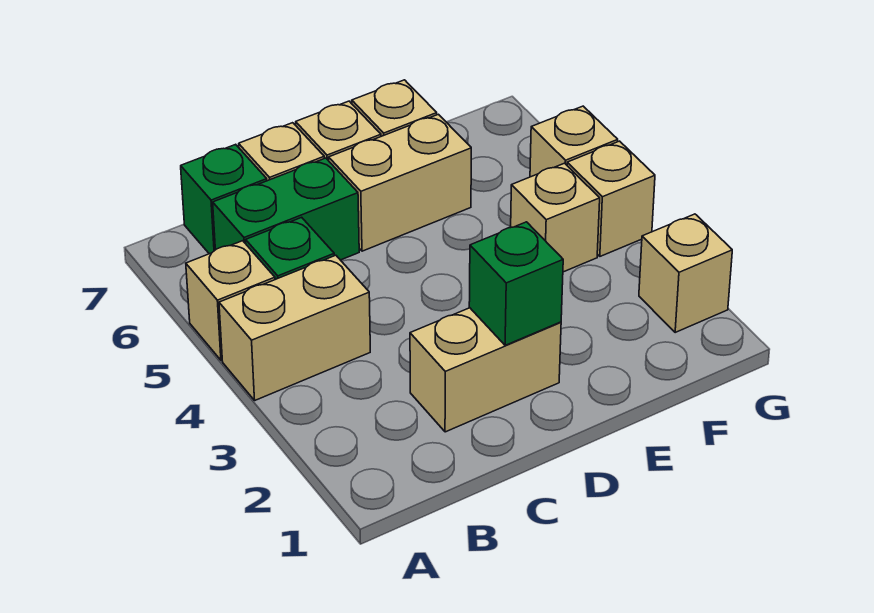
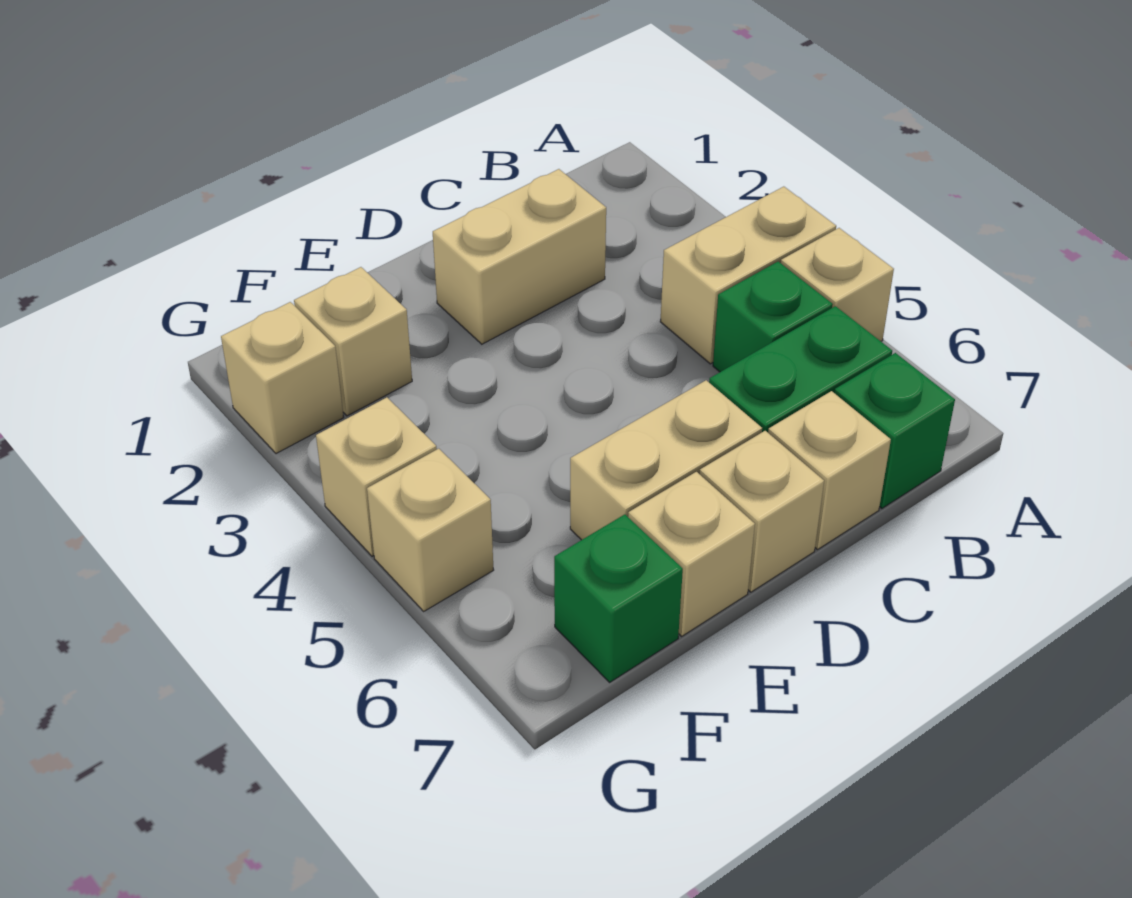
green 1x1 brick [469,222,563,345] -> green 1x1 brick moved to [554,514,683,682]
tan 1x1 brick [511,163,600,272] -> tan 1x1 brick moved to [294,267,412,416]

